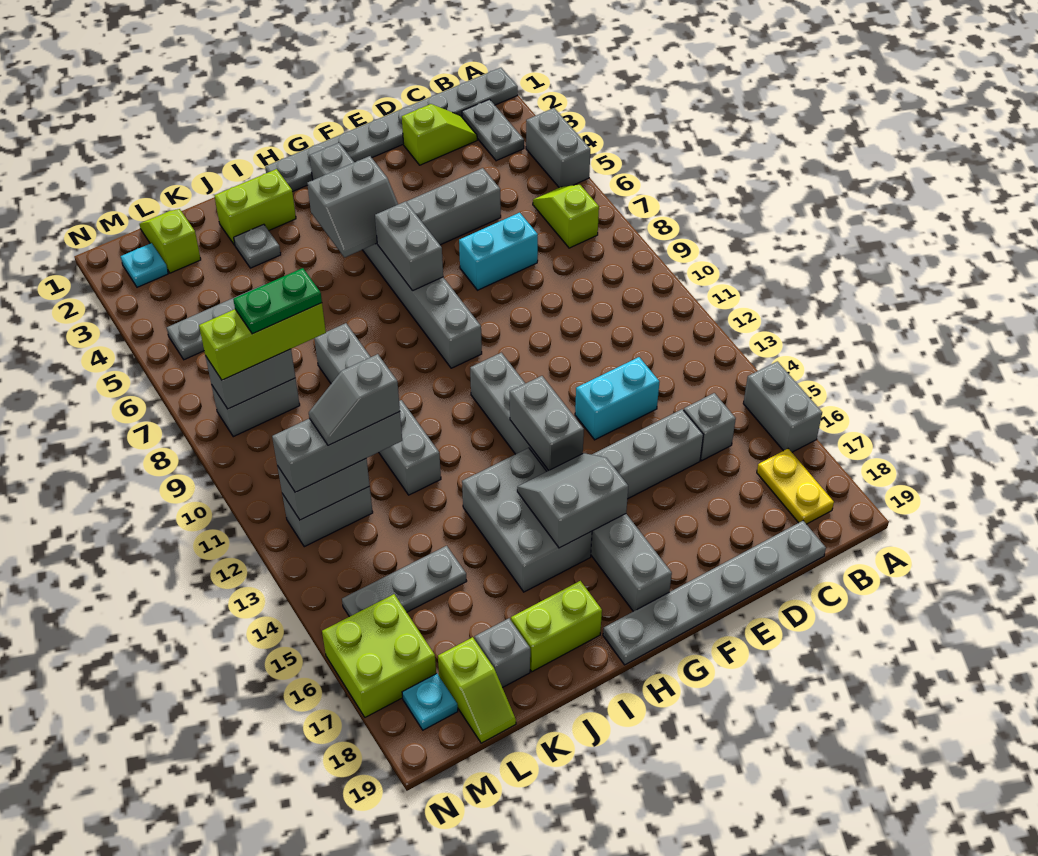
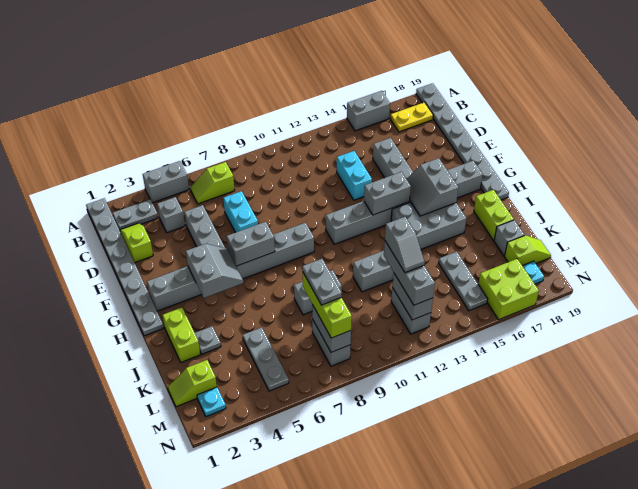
grey 1x1 brick [684,393,736,461] -> grey 1x1 brick moved to [157,197,185,233]
grey 1x6 plate [603,521,826,665] -> grey 1x8 plate [416,83,509,200]
green 1x2 plate [233,268,322,334] -> grey 1x2 plate [302,259,342,305]

